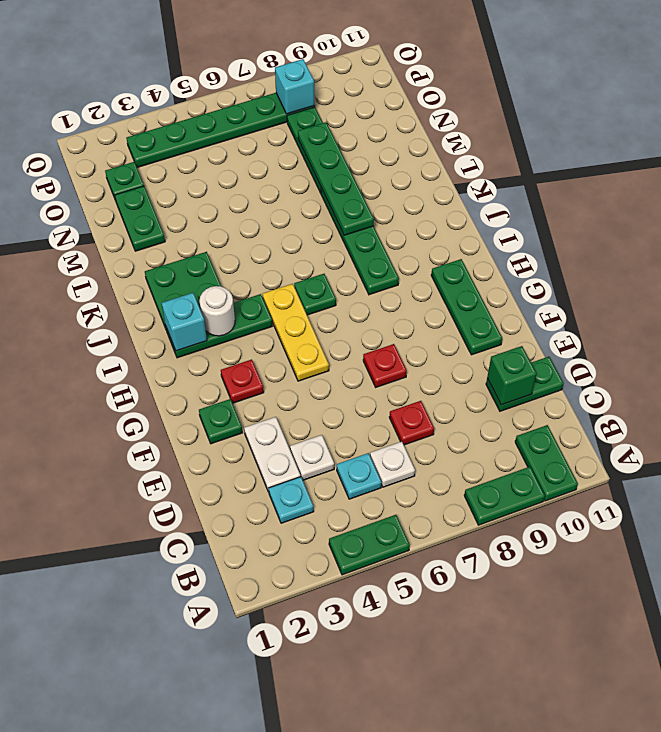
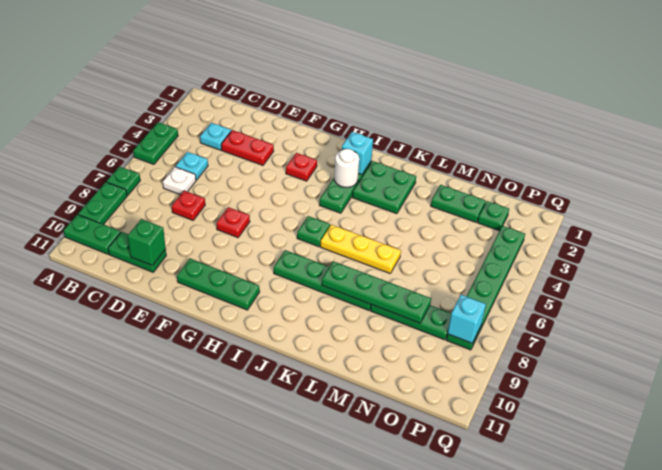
white 1x2 plate [244,417,301,492] -> red 1x2 plate [221,130,274,165]
white 1x1 plate [290,435,334,480] -> none
green 1x2 plate [486,357,564,411] -> green 1x2 plate turned to [108,232,166,272]
green 1x1 plate [199,399,242,444] -> green 1x1 plate moved to [107,166,140,195]
yellow 1x3 plate [263,284,329,381] -> yellow 1x3 plate moved to [320,225,401,273]

